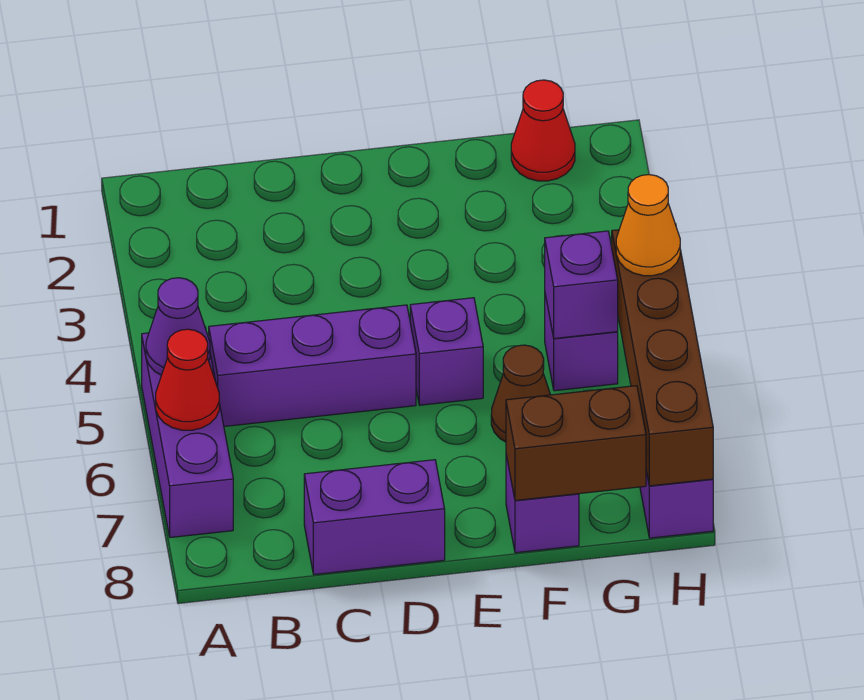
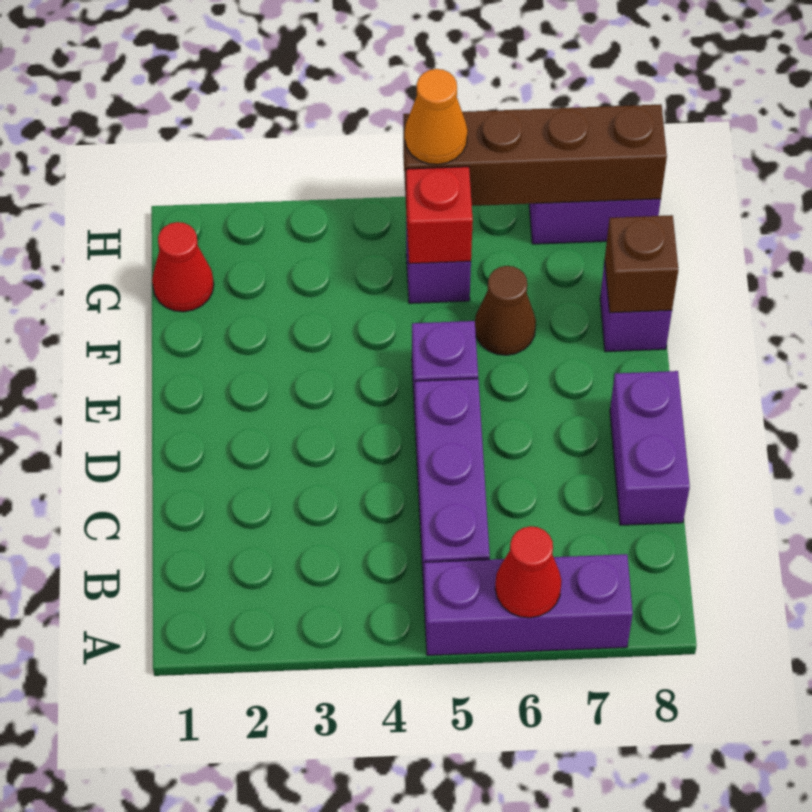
purple 1x1 cone [146,278,210,375] -> none
brown 1x2 brick [506,386,646,500] -> brown 1x1 brick [605,215,678,313]
purple 1x1 brick [545,231,618,338] -> red 1x1 brick [406,167,473,264]

